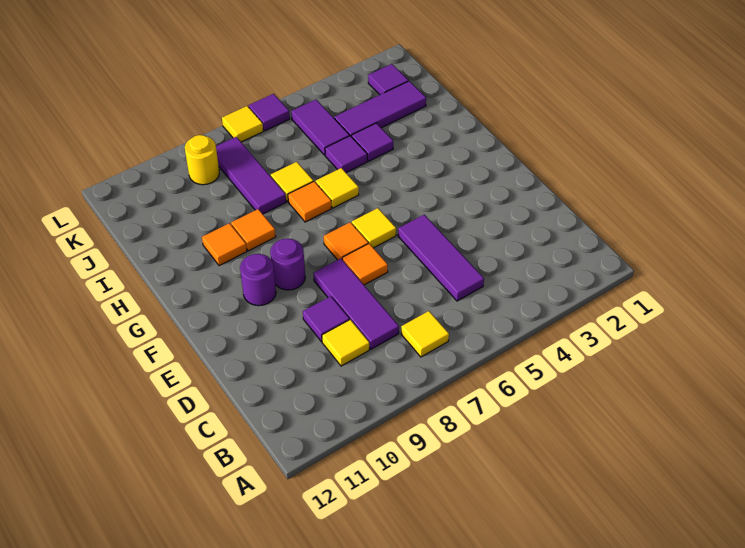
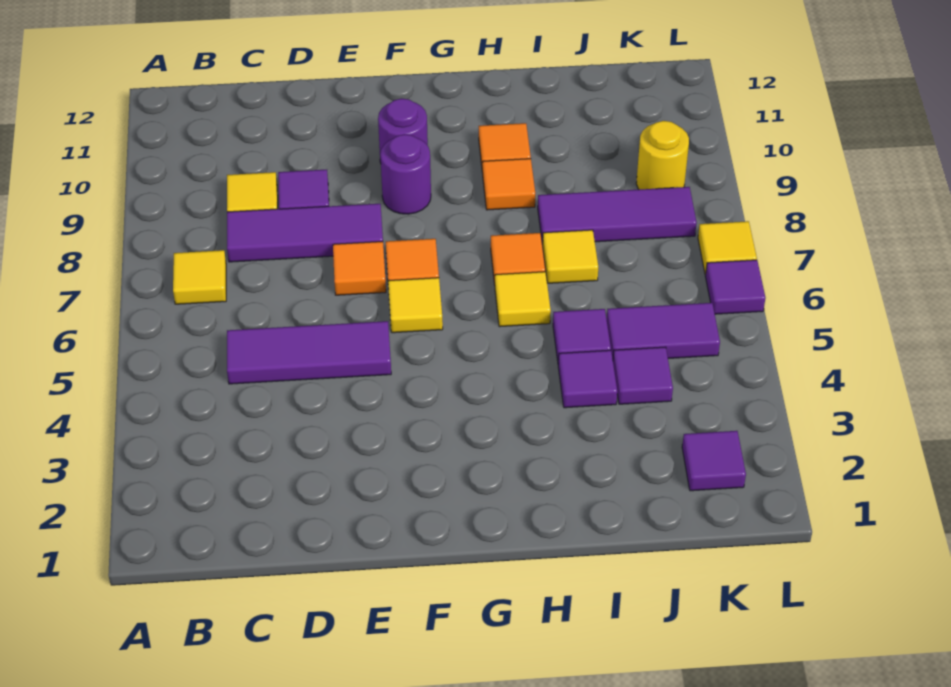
purple 1x3 tile [334,81,426,137] -> purple 1x1 tile [613,347,673,404]

